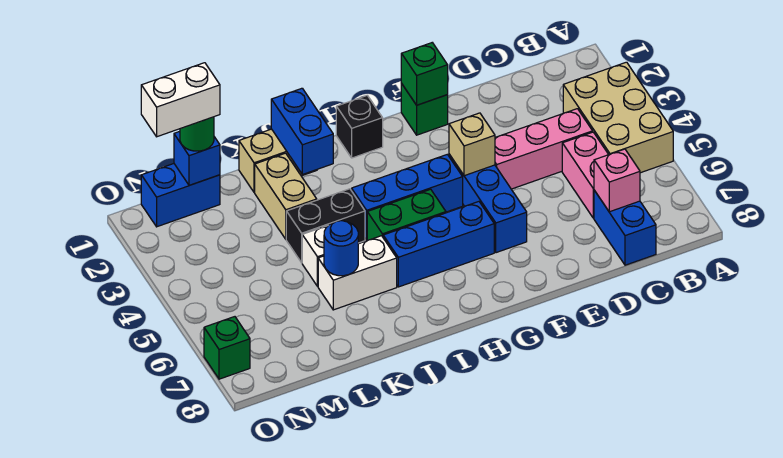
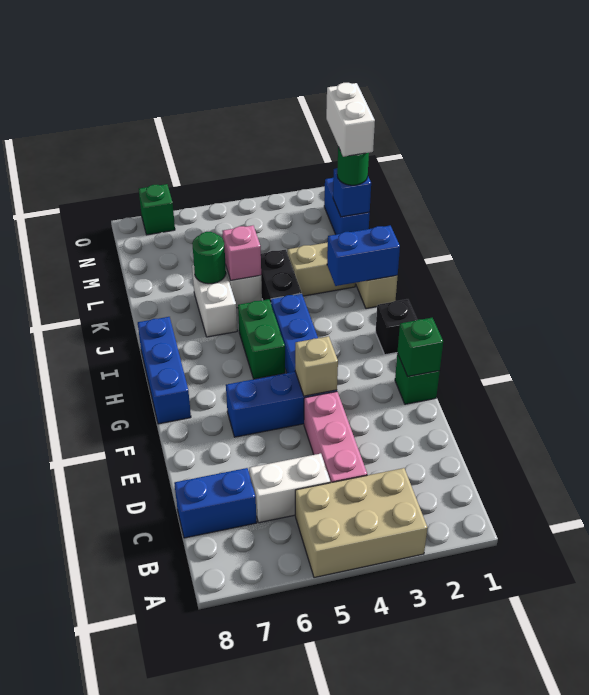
pink 1x2 brick [562,132,609,218] -> white 1x2 brick [249,454,330,523]
pink 1x1 brick [594,149,640,212] -> pink 1x1 brick moved to [223,226,261,280]
blue 1x3 brick [383,202,494,287] -> blue 1x3 brick moved to [138,317,191,424]
blue 1x1 round brick [324,221,358,276] -> green 1x1 round brick [192,232,226,284]

